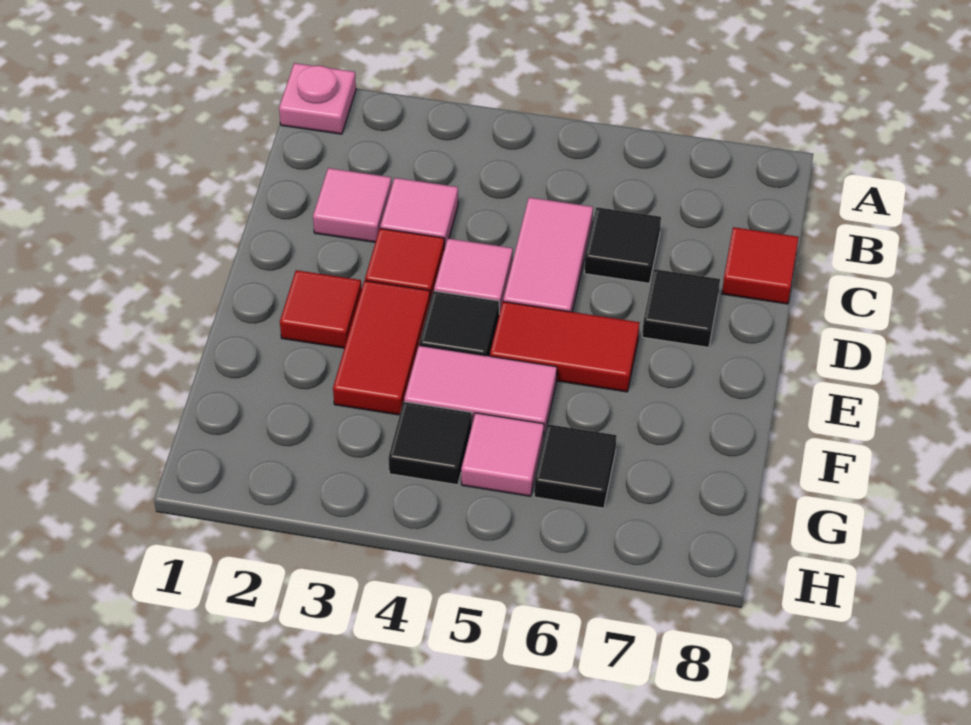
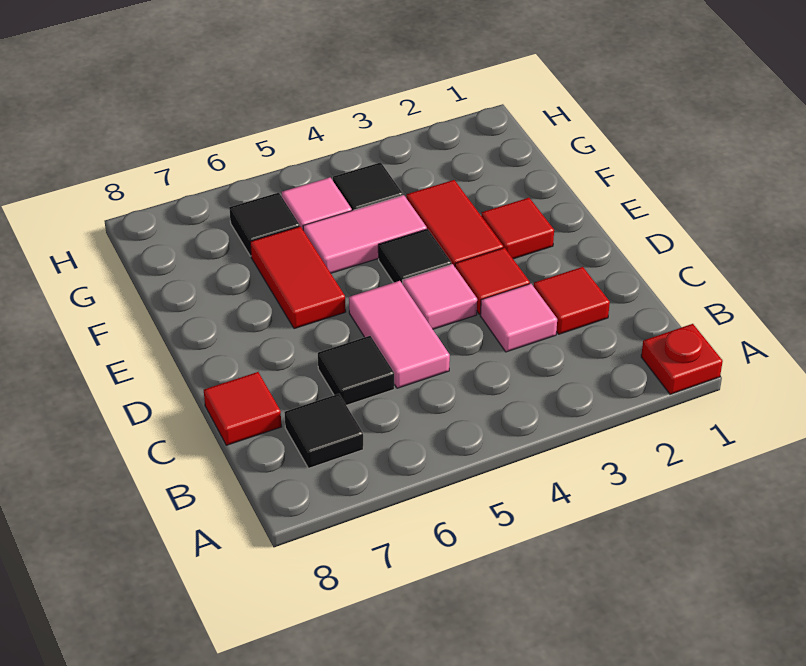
pink 1x1 plate [279,63,356,134] -> red 1x1 plate [641,324,723,394]
pink 1x1 tile [313,168,392,242] -> red 1x1 tile [533,267,610,334]
black 1x1 tile [642,269,720,347] -> black 1x1 tile moved to [284,394,363,468]
red 1x2 tile [490,302,640,392] -> red 1x2 tile turned to [250,226,346,329]

